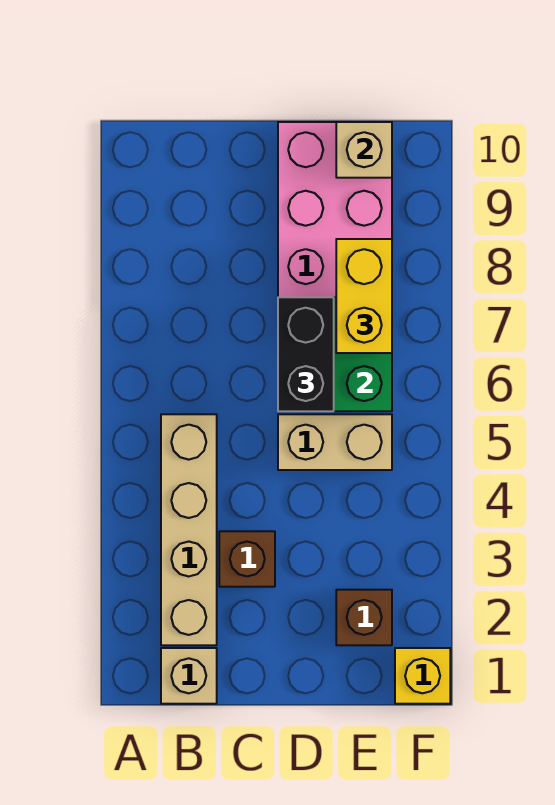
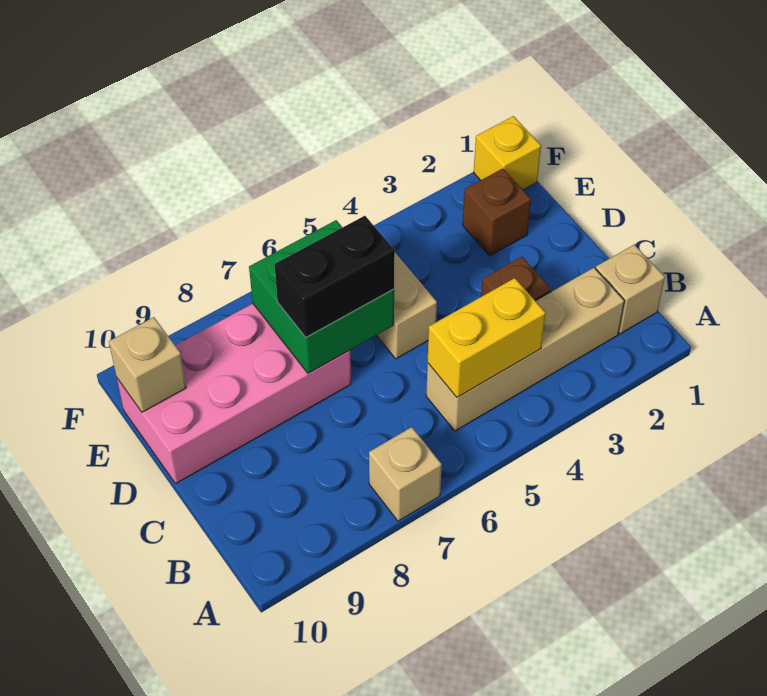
none -> tan 1x1 brick [369,427,442,521]
yellow 1x2 brick [336,239,392,353] -> yellow 1x2 brick moved to [428,278,546,397]

